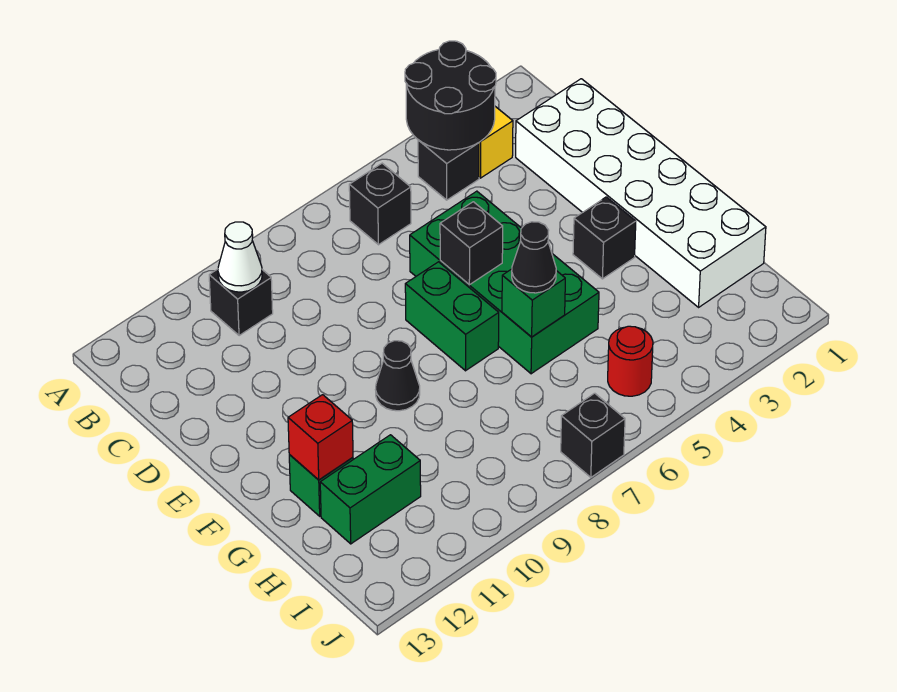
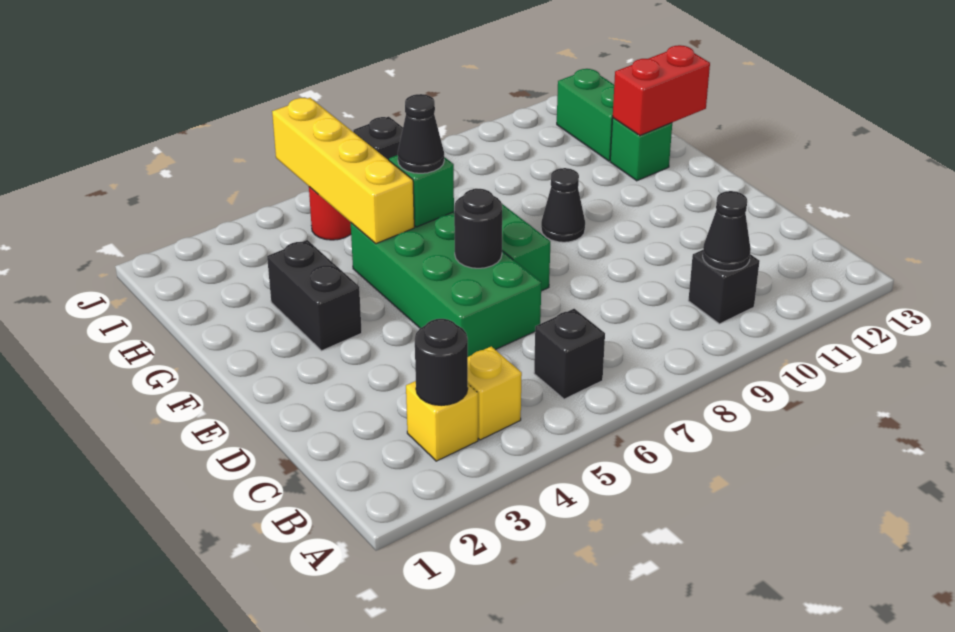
black 2x2 round brick [405,41,496,150] -> black 1x1 round brick [415,319,468,406]
black 1x1 brick [418,140,479,200] -> yellow 1x1 brick [468,346,522,440]
white 1x1 cone [218,222,262,292] -> black 1x1 cone [703,191,751,271]
white 2x6 brick [516,79,766,307] -> none
black 1x1 brick [440,202,503,285] -> black 1x1 round brick [454,189,502,268]
black 1x1 brick [573,197,636,279] -> black 1x2 brick [267,240,362,351]
none -> yellow 1x4 brick [272,98,414,244]
red 1x1 brick [288,395,353,480] -> red 1x2 brick [613,45,710,136]
green 1x2 brick [320,435,421,544] -> green 1x2 brick turned to [557,69,614,161]

